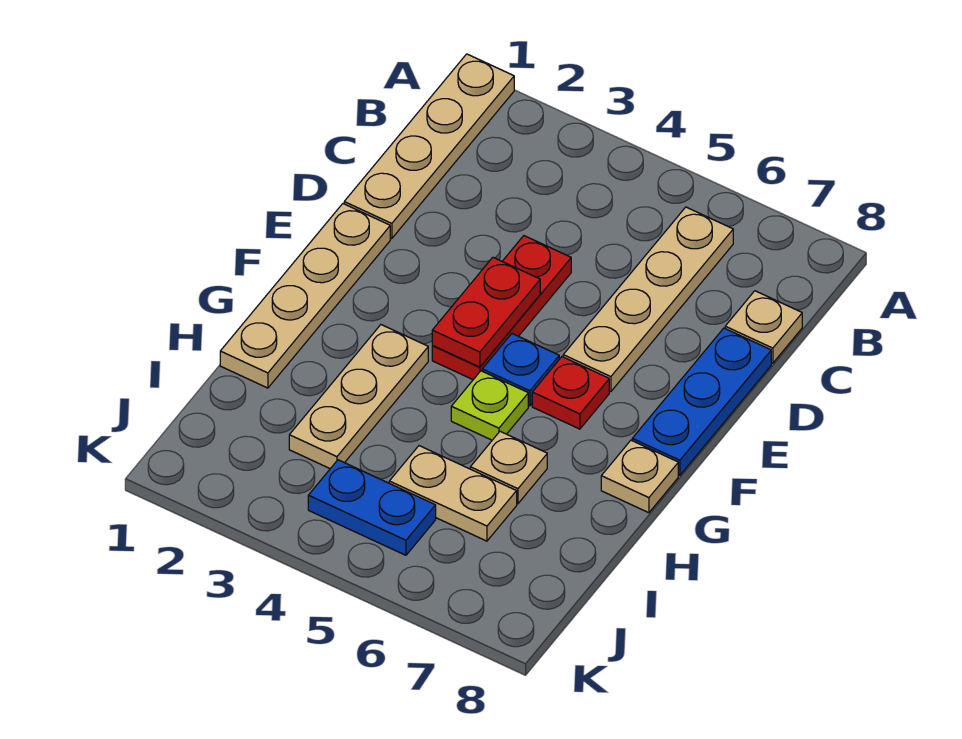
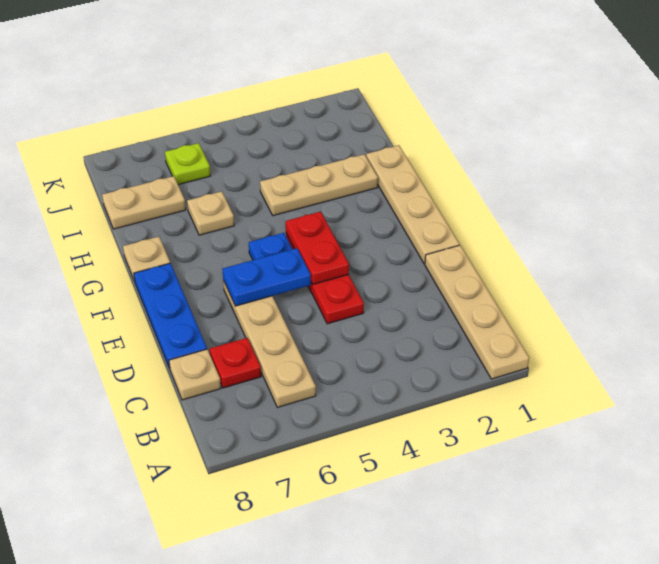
red 1x1 plate [532,357,609,429] -> red 1x1 plate moved to [210,338,261,388]
tan 1x3 plate [289,325,428,469] -> tan 1x3 plate turned to [260,154,378,216]
lime 1x1 plate [451,371,528,440] -> lime 1x1 plate moved to [165,143,210,185]
tan 1x2 plate [389,446,517,541] -> tan 1x2 plate moved to [102,176,186,229]
blue 1x2 plate [308,460,436,555] -> blue 1x2 plate moved to [222,248,311,306]

